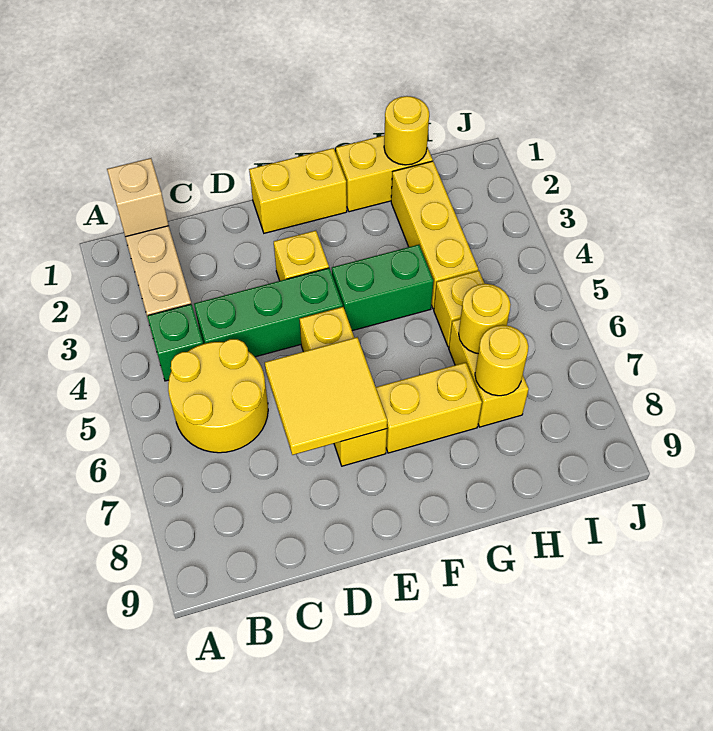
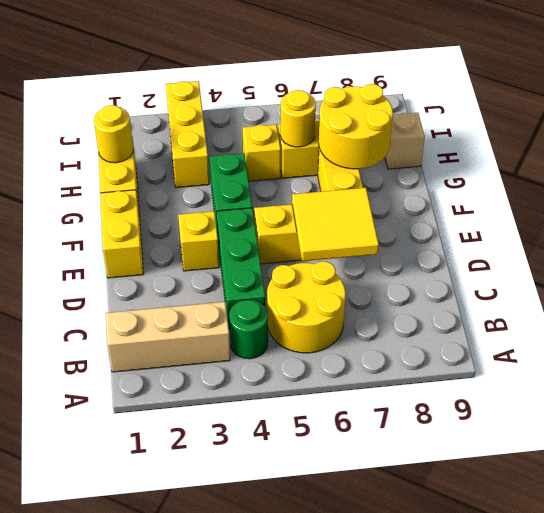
tan 1x1 brick [107,158,169,237] -> tan 1x1 brick moved to [385,113,425,169]
green 1x1 brick [147,304,203,381] -> green 1x1 round brick [229,300,268,359]
yellow 1x3 brick [391,161,478,309] -> yellow 1x3 brick turned to [166,81,209,188]
yellow 1x1 round brick [475,325,528,396] -> yellow 2x2 round brick [319,84,393,169]

